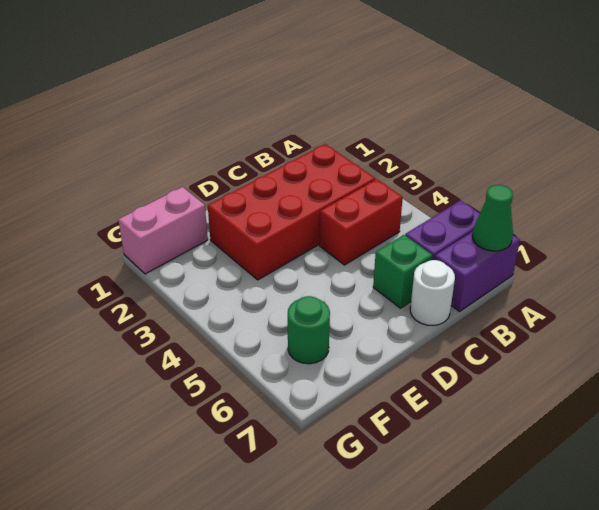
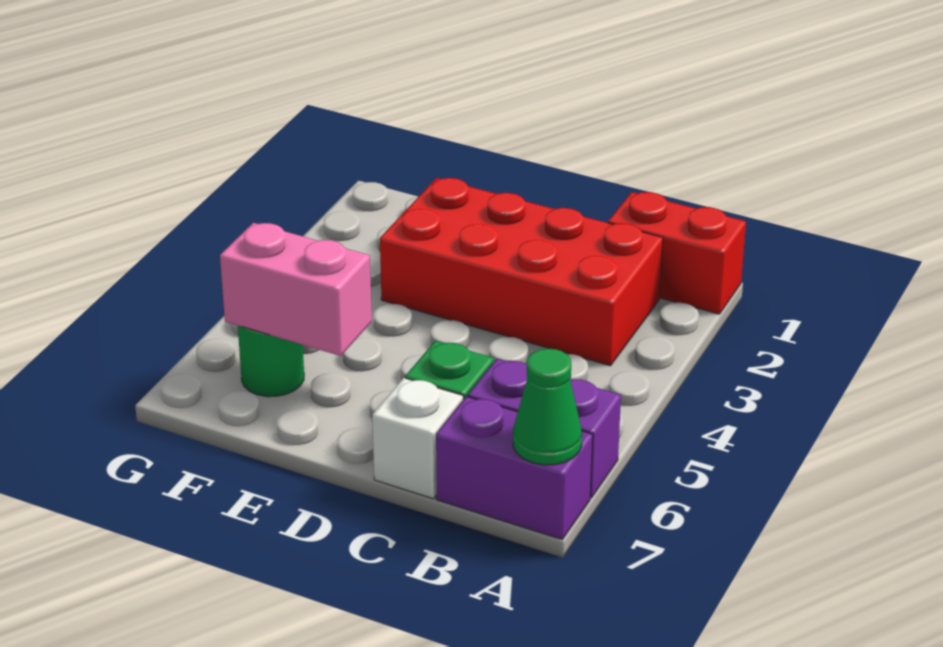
red 1x2 brick [319,179,403,265] -> red 1x2 brick moved to [608,192,746,314]
white 1x1 round brick [410,260,455,326] -> white 1x1 brick [372,378,463,499]
pink 1x2 brick [118,187,208,274] -> pink 1x2 brick moved to [220,223,372,356]

